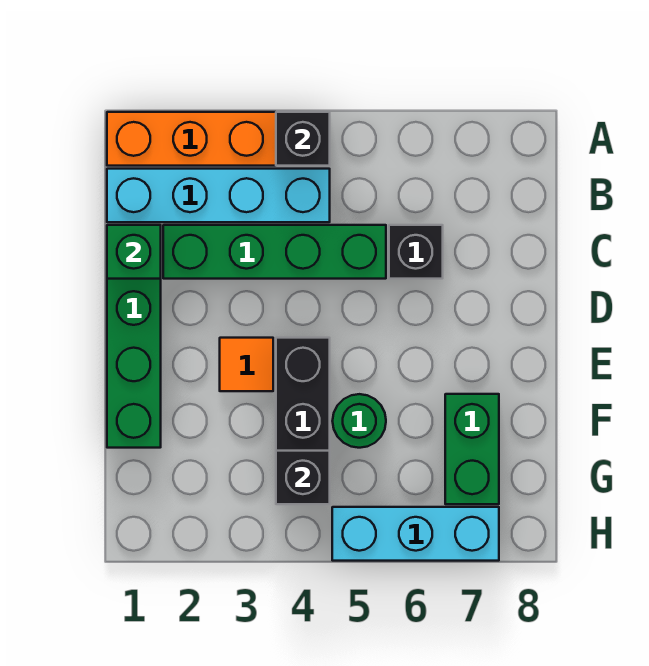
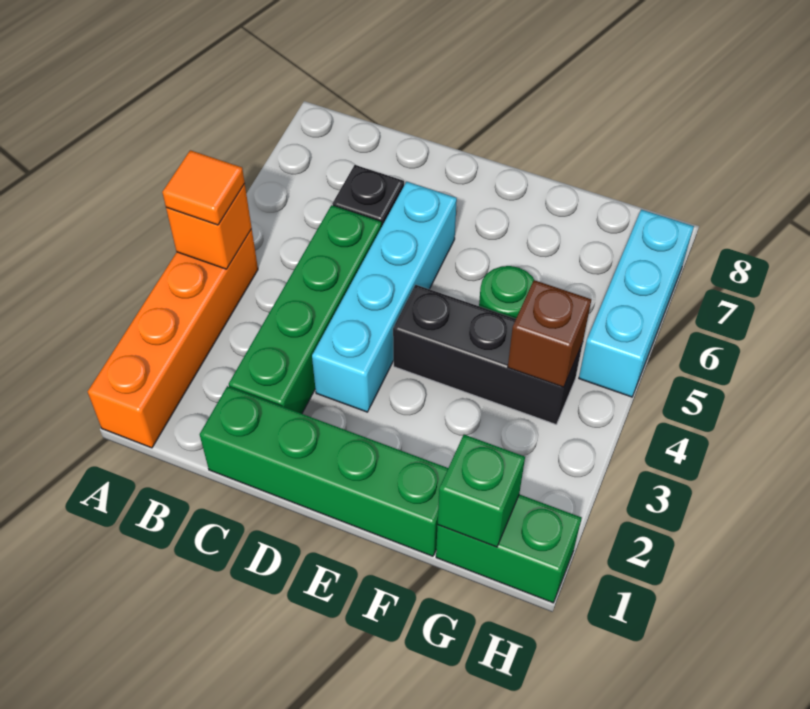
black 1x1 brick [276,112,330,166] -> orange 1x1 brick [166,183,252,269]
cyan 1x4 brick [107,169,330,222] -> cyan 1x4 brick moved to [312,182,457,412]
green 1x1 brick [107,225,161,279] -> green 1x1 brick moved to [438,435,525,547]
orange 1x1 tile [220,338,273,391] -> orange 1x1 tile moved to [162,150,245,225]
green 1x2 brick [445,394,499,504] -> green 1x2 brick moved to [436,494,582,603]
black 1x1 brick [276,451,330,504] -> brown 1x1 brick [508,280,591,387]

